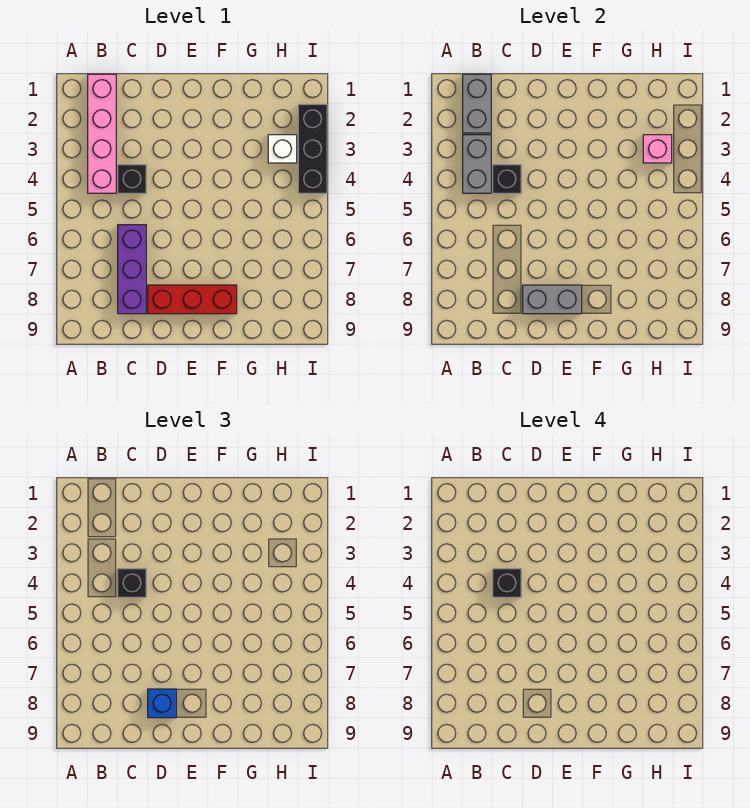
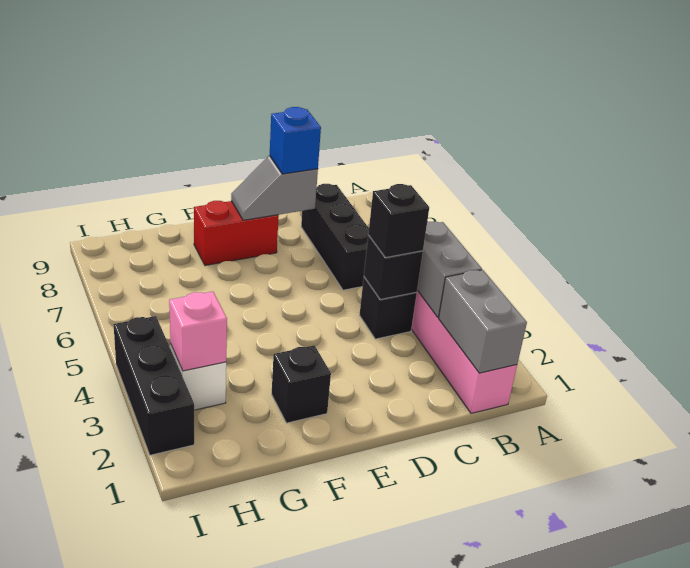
black 1x1 brick [493,569,521,597] -> black 1x1 brick moved to [272,345,331,423]
purple 1x3 brick [118,225,146,314] -> black 1x3 brick [301,184,369,290]
red 1x3 brick [148,285,237,314] -> red 1x2 brick [194,201,279,265]
grey 1x2 brick [523,285,582,314] -> grey 1x2 slope [231,156,318,220]

